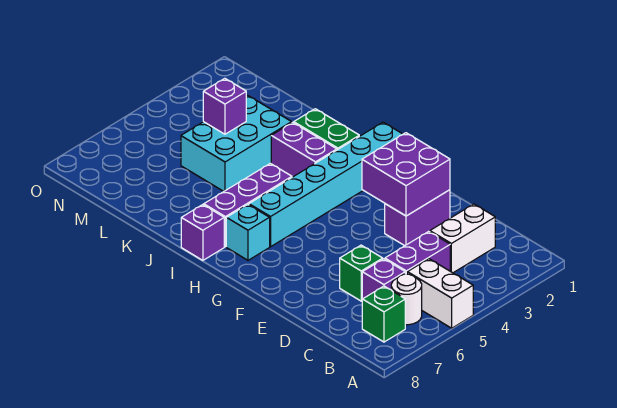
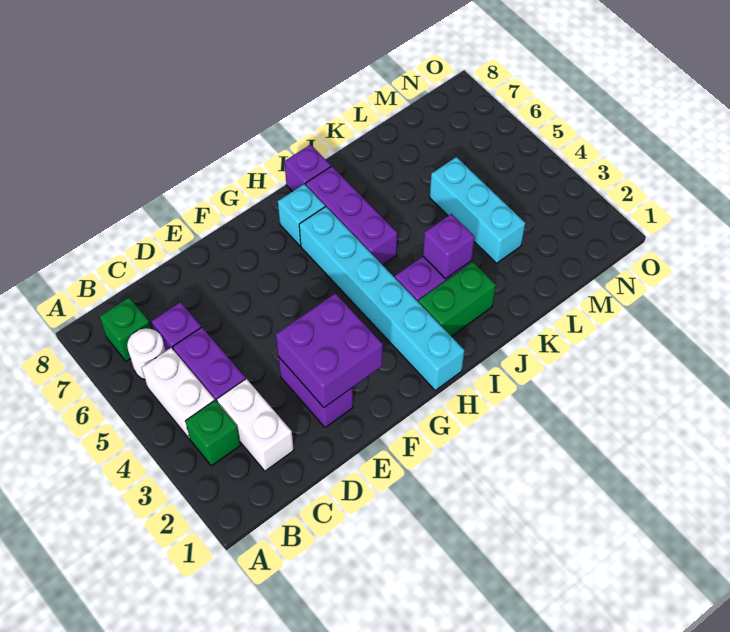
white 1x2 brick [408,259,473,328] -> white 1x2 brick turned to [142,348,215,439]
green 1x1 brick [340,245,383,301] -> green 1x1 brick moved to [185,400,241,466]
cyan 2x3 brick [181,95,292,192] -> cyan 1x3 brick [430,157,525,263]
purple 1x1 brick [203,78,246,134] -> purple 1x1 brick moved to [423,214,475,279]

